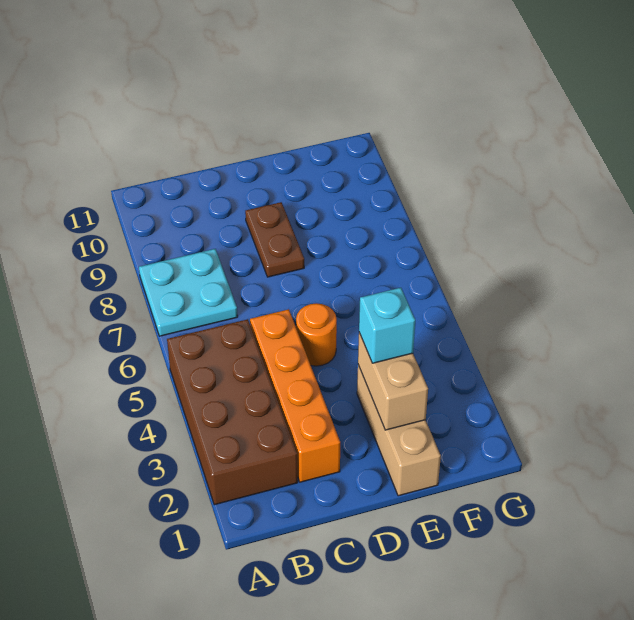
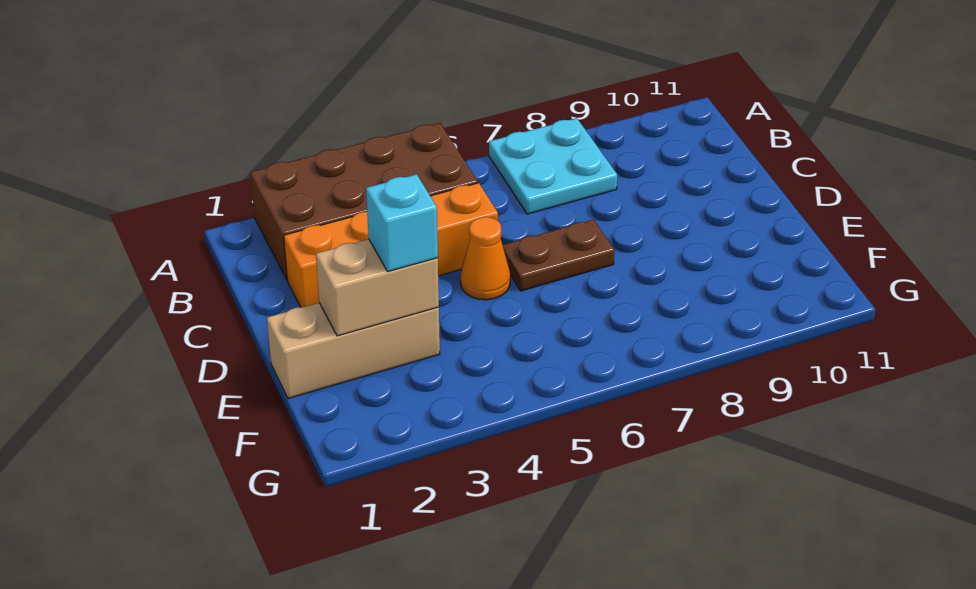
orange 1x1 round brick [296,303,337,366] -> orange 1x1 cone [460,217,510,300]
brown 1x2 plate [245,202,304,277] -> brown 1x2 plate moved to [503,220,614,291]

